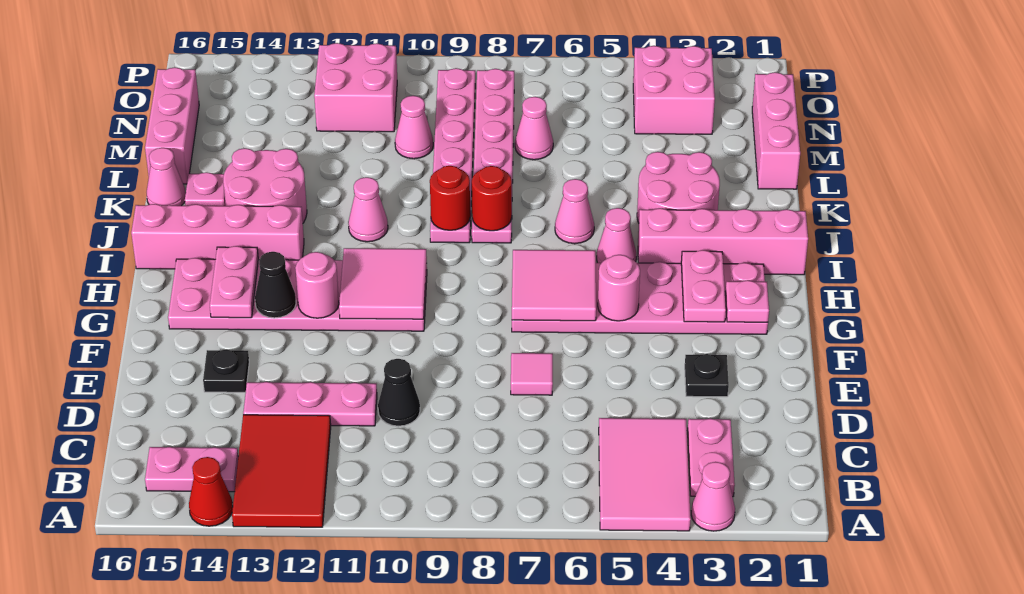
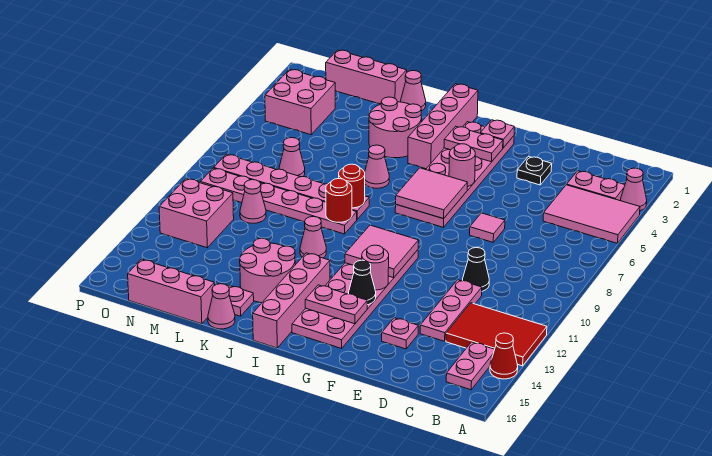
black 1x1 plate [203,350,249,392] -> pink 1x1 plate [382,318,418,349]
pink 1x1 cone [597,208,636,263] -> pink 1x1 cone moved to [401,71,426,111]

